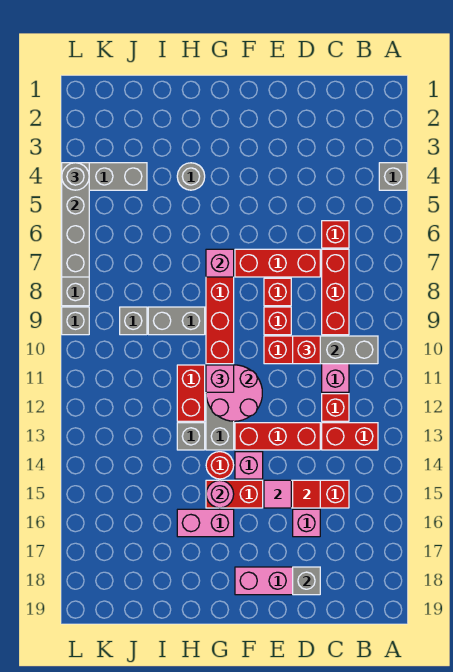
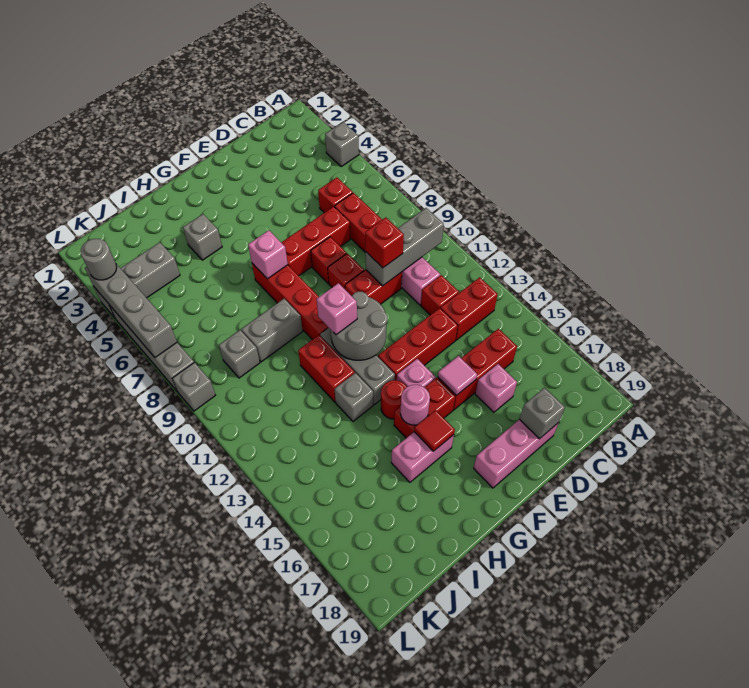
red 1x1 tile [293,480,320,508] -> red 1x1 tile moved to [414,410,455,451]
pink 2x2 round brick [206,365,262,421] -> grey 2x2 round brick [331,291,387,360]
grey 1x1 round brick [177,163,205,190] -> grey 1x1 brick [183,214,222,260]

